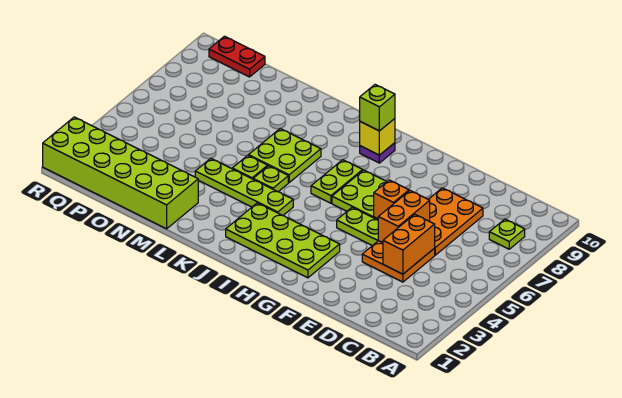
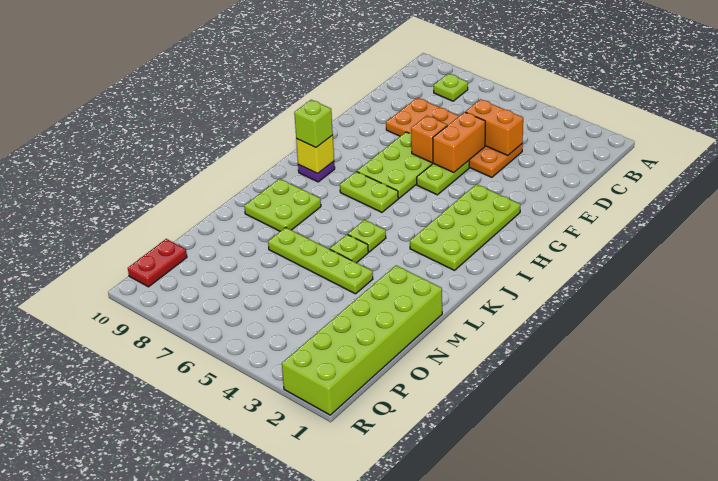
orange 1x2 brick [378,191,430,243] -> orange 1x2 brick turned to [433,112,485,173]
lime 1x4 plate [195,158,293,216] -> lime 1x4 plate turned to [268,227,373,294]
lime 2x2 plate [249,129,321,182] -> lime 2x2 plate moved to [244,179,321,231]

